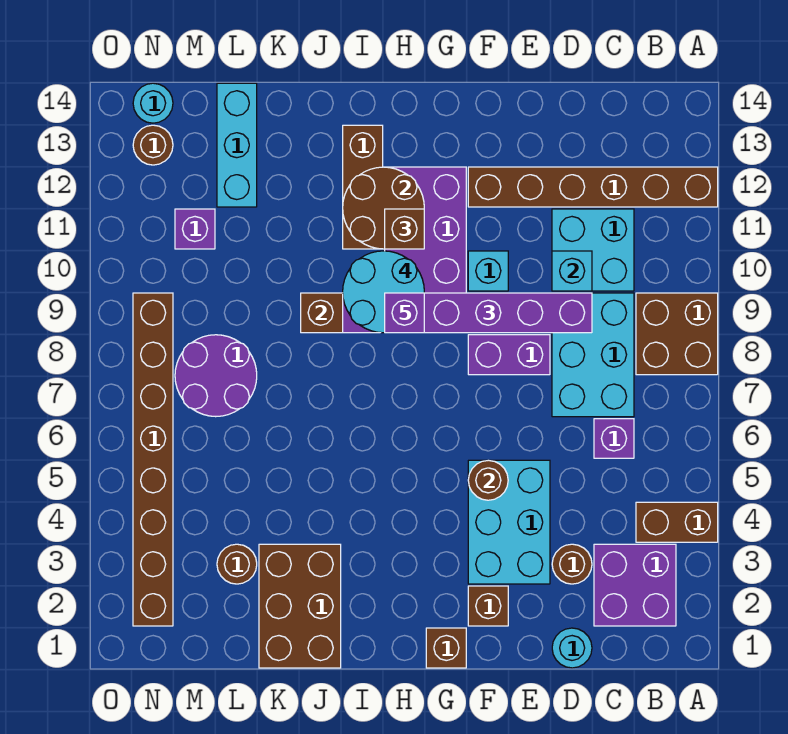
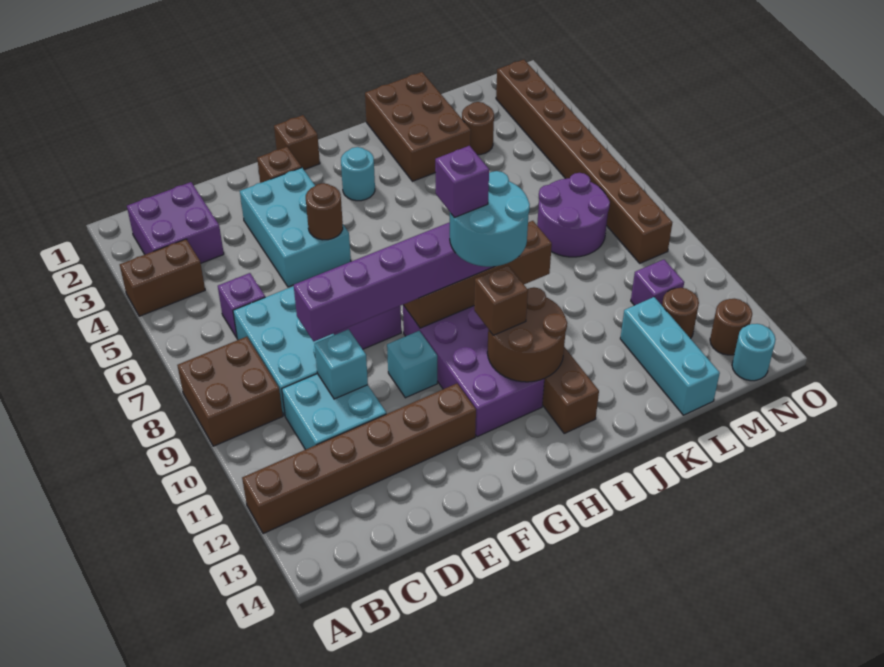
cyan 1x1 round brick [552,628,592,668] -> cyan 1x1 round brick moved to [341,147,375,201]
brown 1x1 round brick [552,544,592,584] -> brown 1x1 round brick moved to [662,288,699,339]

